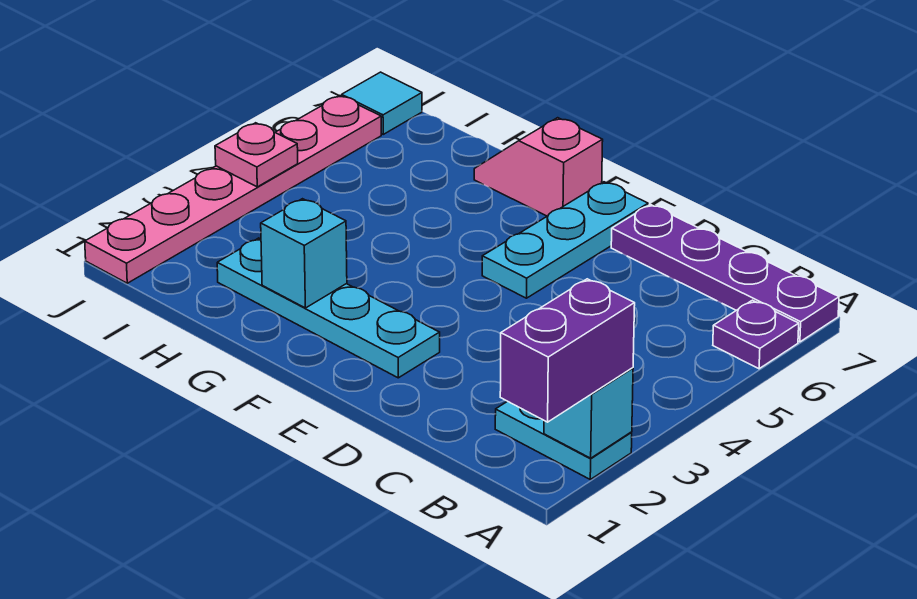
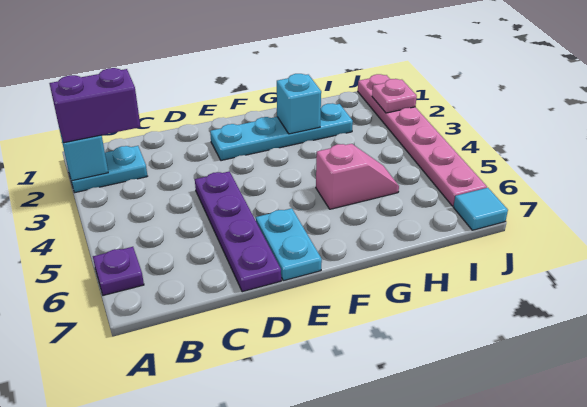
purple 1x2 brick [500,279,635,422] -> purple 1x2 brick turned to [49,68,140,143]
purple 1x4 plate [611,204,839,342] -> purple 1x4 plate turned to [195,171,281,292]
cyan 1x3 plate [482,182,648,298] -> cyan 1x2 plate [256,208,322,281]
pink 1x2 slope [474,118,603,216] -> pink 1x2 slope moved to [316,144,399,209]
pink 1x1 plate [215,123,298,187] -> pink 1x1 plate moved to [372,79,417,113]

